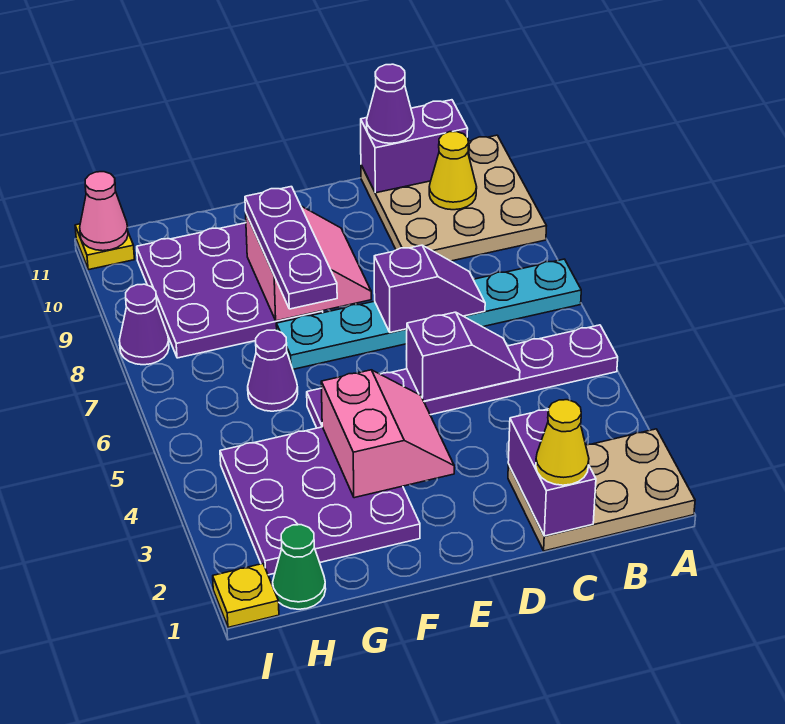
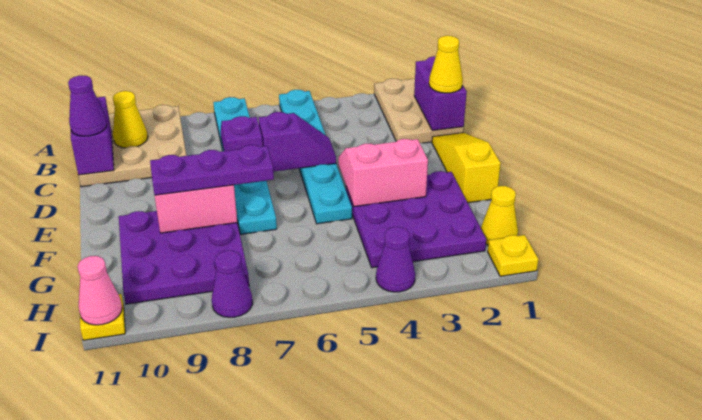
purple 1x6 plate [307,325,618,428] -> cyan 1x6 plate [279,90,352,224]
purple 1x2 brick [508,409,596,536] -> purple 1x2 brick turned to [414,56,467,130]
purple 1x2 slope [406,312,520,401] -> purple 1x2 slope turned to [259,112,336,172]
none -> yellow 1x3 slope [432,133,501,203]
purple 1x1 cone [248,330,298,411] -> purple 1x1 cone moved to [376,227,415,292]
green 1x1 cone [273,525,326,609] -> yellow 1x1 cone [481,186,518,245]

